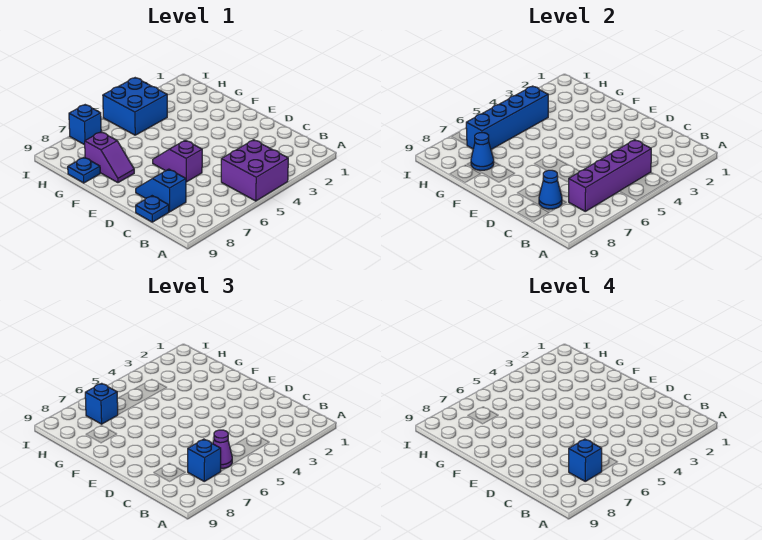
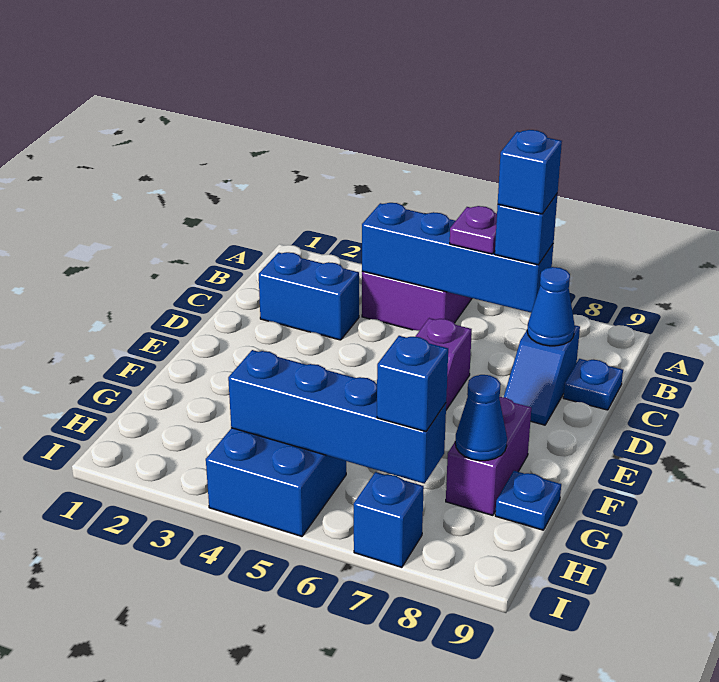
purple 1x4 brick [569,140,651,211] -> blue 1x4 brick [362,203,554,312]
purple 1x1 cone [213,430,232,468] -> purple 1x1 plate [450,206,497,254]
none -> blue 1x2 brick [259,252,359,340]
purple 1x2 slope [85,132,134,183] -> purple 1x2 brick [446,397,531,515]

